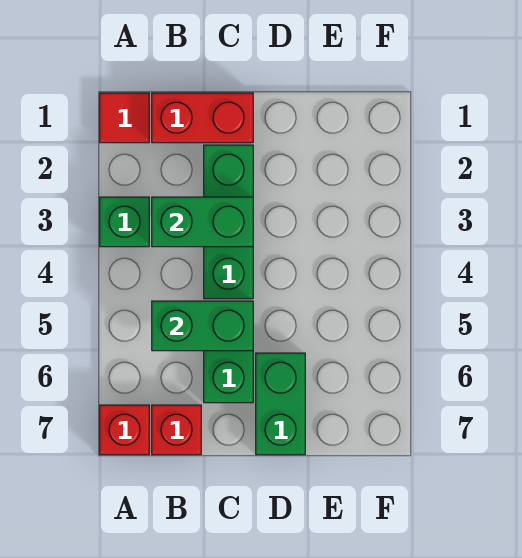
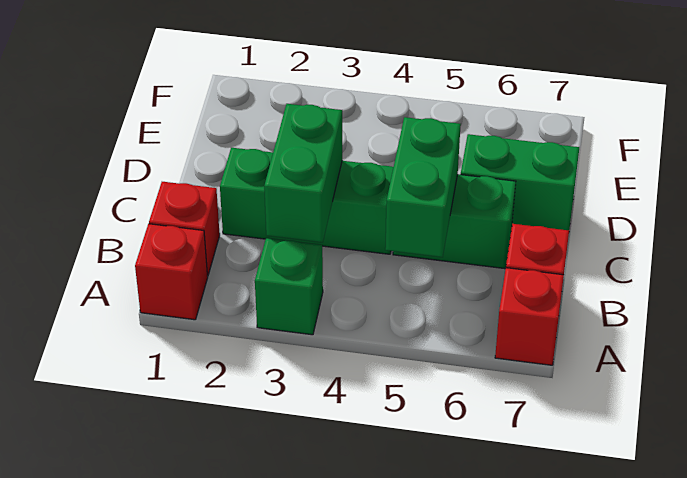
red 1x1 tile [100,93,149,143] -> red 1x1 brick [135,224,208,320]
red 1x2 brick [152,93,253,143] -> red 1x1 brick [149,182,220,276]

